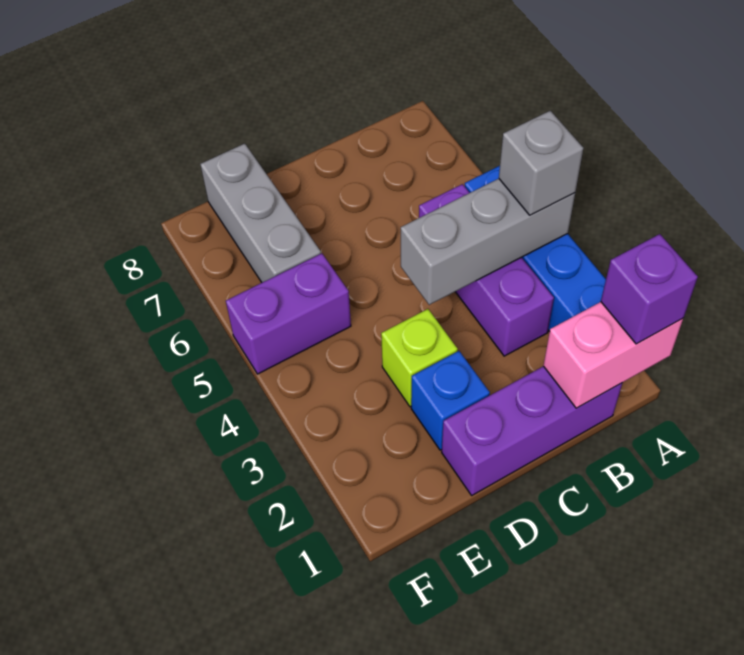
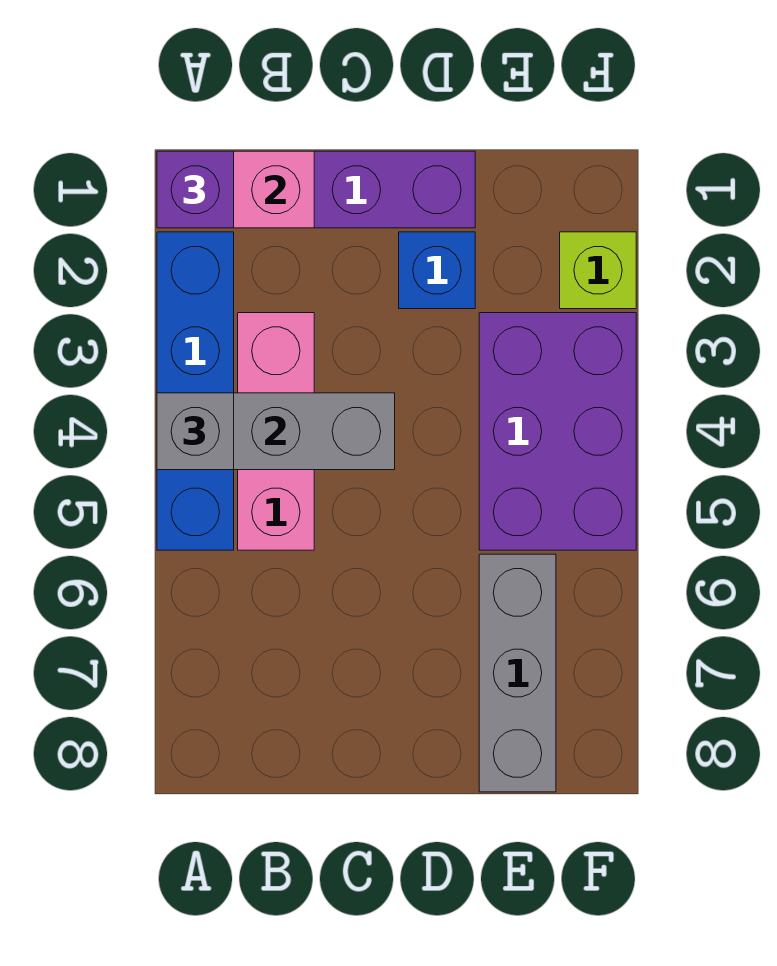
purple 1x3 brick [419,184,554,356] -> pink 1x3 brick [238,313,314,550]
lime 1x1 brick [381,309,458,407] -> lime 1x1 brick moved to [560,232,636,309]
purple 1x2 brick [226,253,351,374] -> purple 2x3 brick [479,313,636,550]

